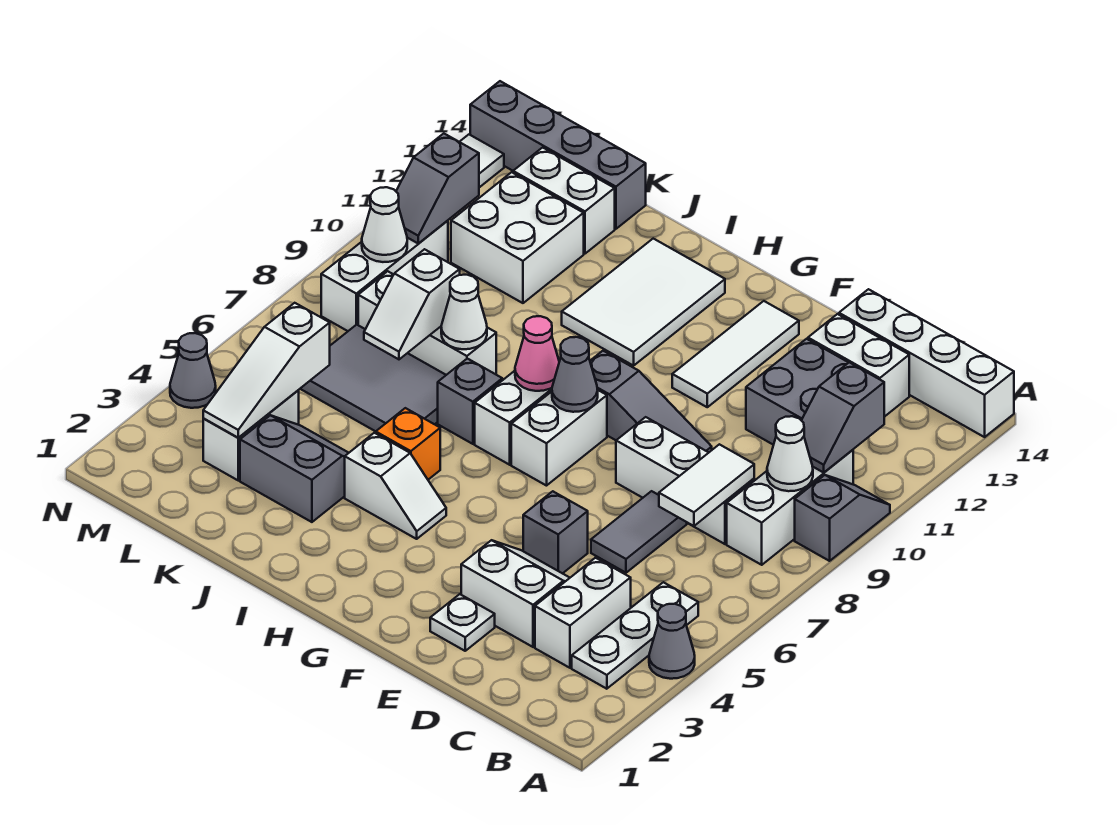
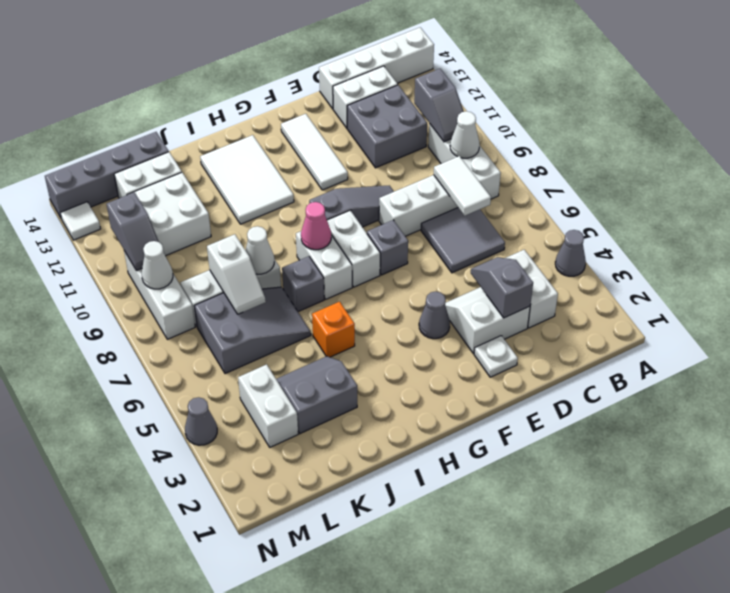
grey 1x2 slope [795,475,890,561] -> grey 1x2 slope moved to [471,257,533,318]
white 1x3 plate [572,582,698,689] -> none
grey 1x2 tile [591,491,687,573] -> grey 2x2 tile [421,208,505,273]
grey 1x1 brick [523,491,588,574] -> grey 1x1 brick moved to [367,220,408,275]
grey 1x1 cone [552,337,598,412] -> grey 1x1 cone moved to [419,292,450,339]
white 1x2 slope [345,433,446,539] -> none
grey 2x3 tile [300,325,446,431] -> grey 2x3 slope [194,287,311,374]
white 1x3 slope [203,303,330,438] -> none

